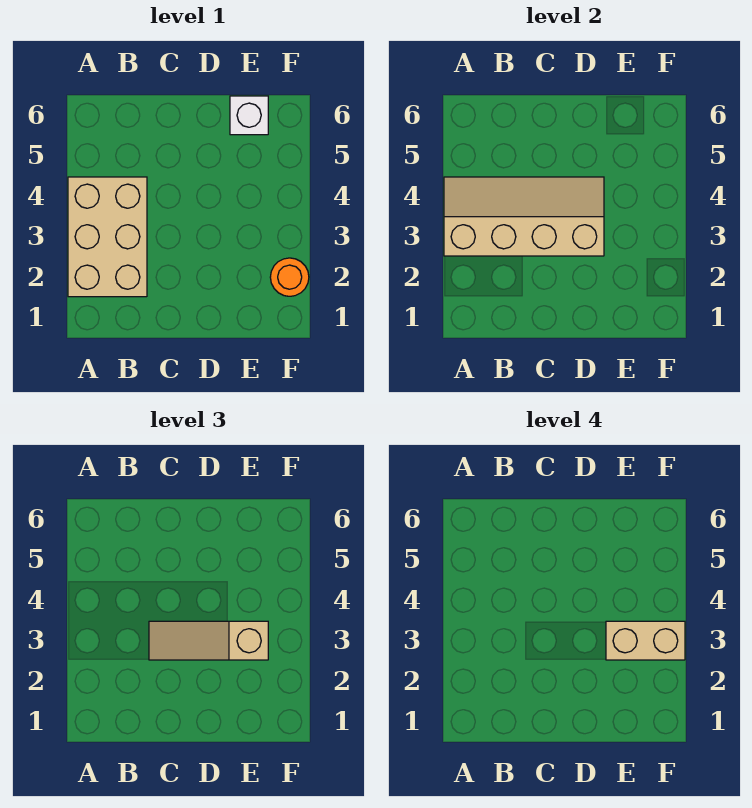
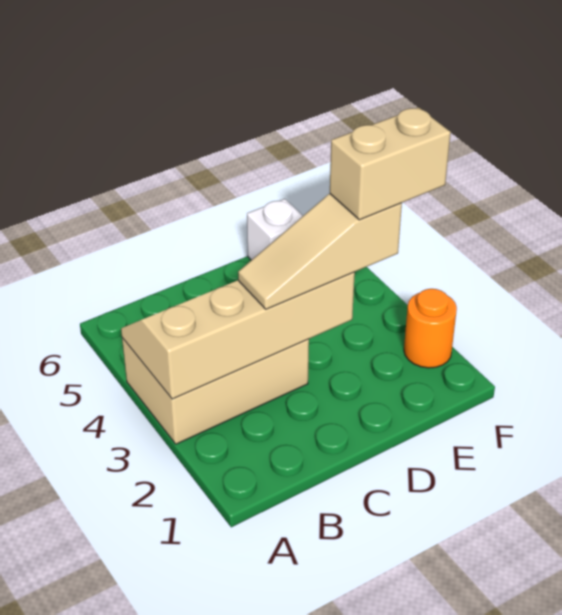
tan 2x3 brick [68,177,147,297] -> tan 2x3 brick turned to [122,338,309,444]

